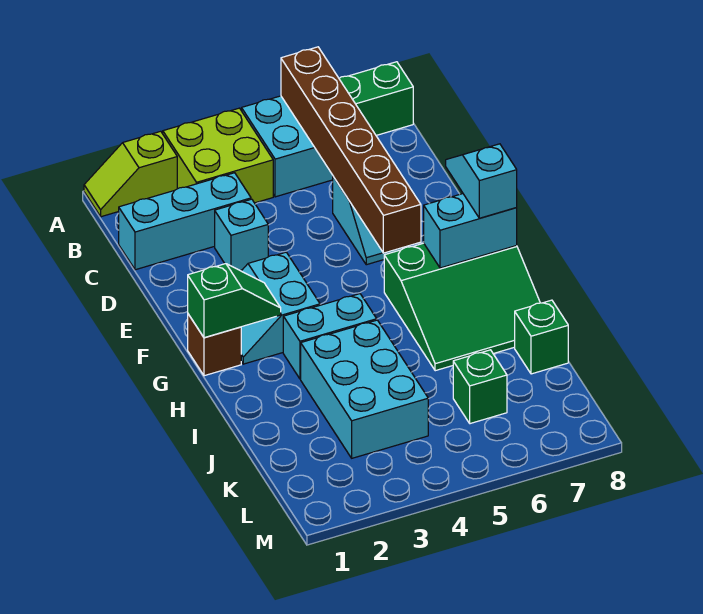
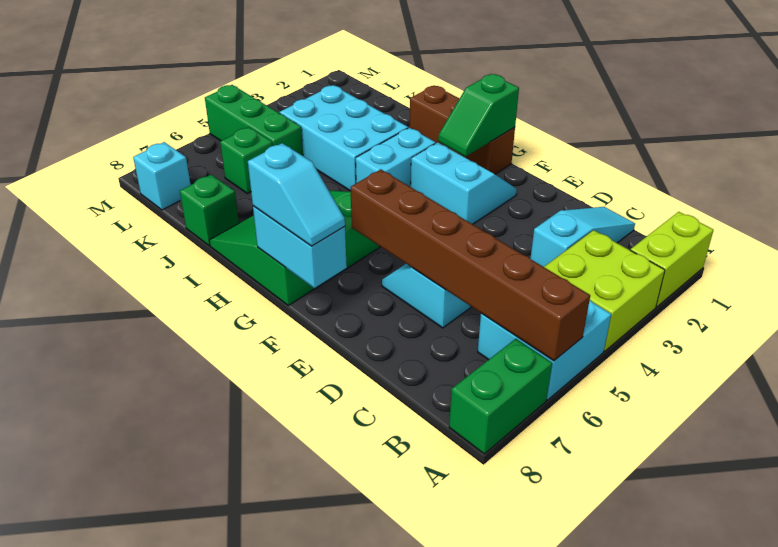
lime 1x2 slope [84,131,177,217] -> lime 1x2 brick [631,212,714,307]
cyan 1x3 brick [119,173,251,270] -> cyan 1x3 slope [530,207,635,267]
cyan 1x1 brick [215,199,268,270] -> cyan 1x1 brick moved to [133,142,191,210]
brown 1x1 brick [188,314,241,376] -> brown 1x3 brick [410,86,515,174]
cyan 1x2 brick [424,194,517,268] -> cyan 1x2 brick turned to [253,206,347,288]
none -> green 1x3 brick [205,85,303,156]

